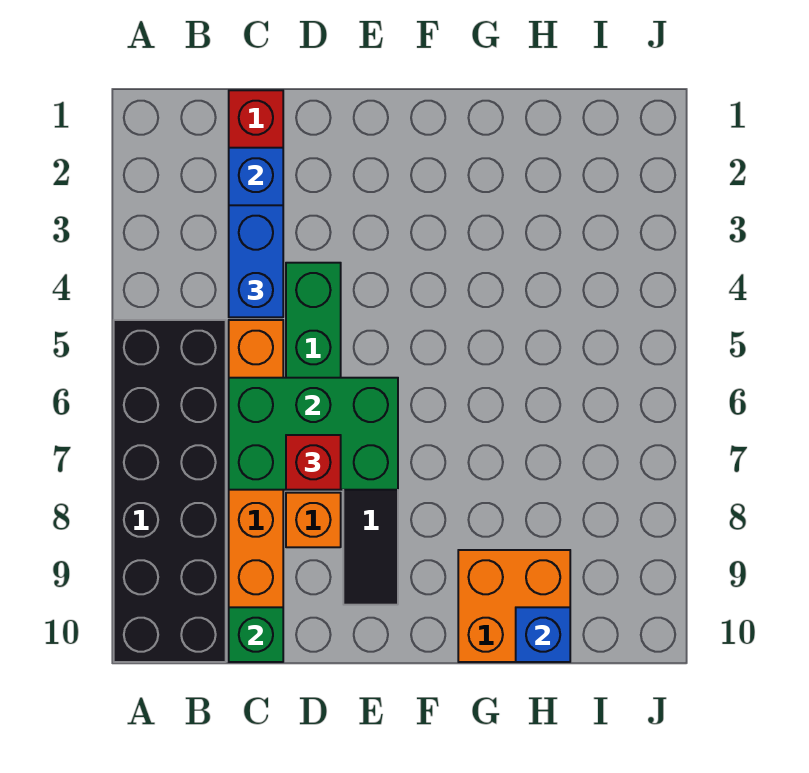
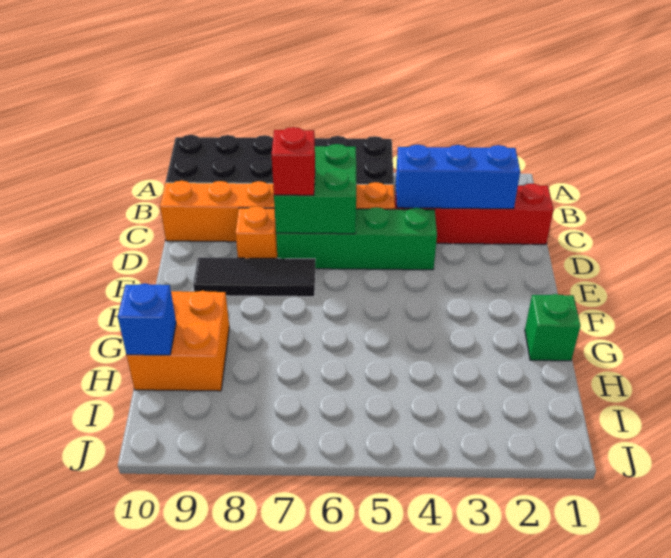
blue 1x2 brick [229,205,283,317] -> none
green 2x3 brick [229,378,398,490] -> green 2x2 brick [274,144,356,234]
green 1x1 brick [229,607,283,662] -> green 1x1 brick moved to [525,294,580,361]

